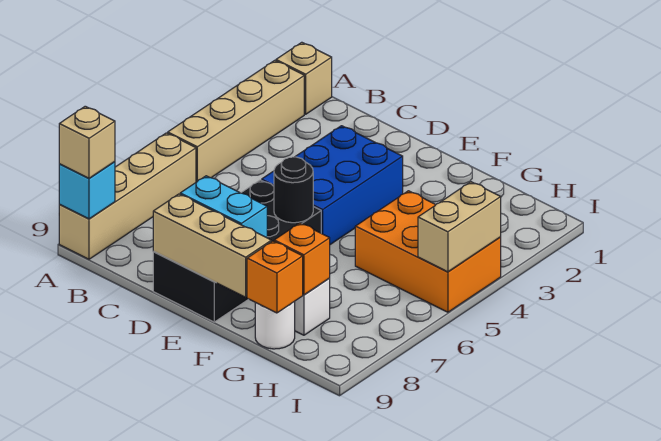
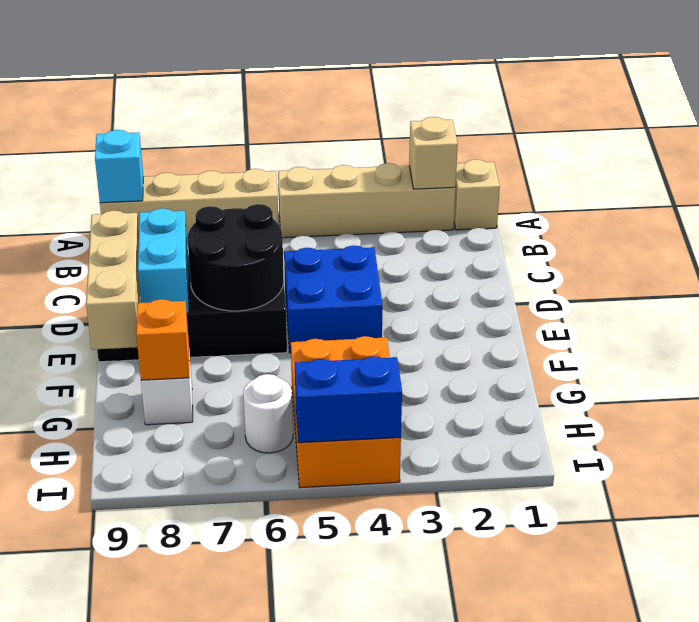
tan 1x1 brick [59,106,115,178] -> tan 1x1 brick moved to [409,117,458,189]
blue 2x3 brick [262,126,403,245] -> blue 2x2 brick [284,245,382,353]
black 1x1 round brick [274,157,313,223] -> black 2x2 round brick [188,204,284,311]
white 1x1 round brick [255,301,295,349] -> white 1x1 round brick moved to [243,374,293,453]
orange 1x1 brick [247,241,303,313] -> none
tan 1x2 brick [418,182,501,272] -> blue 1x2 brick [295,356,402,443]

